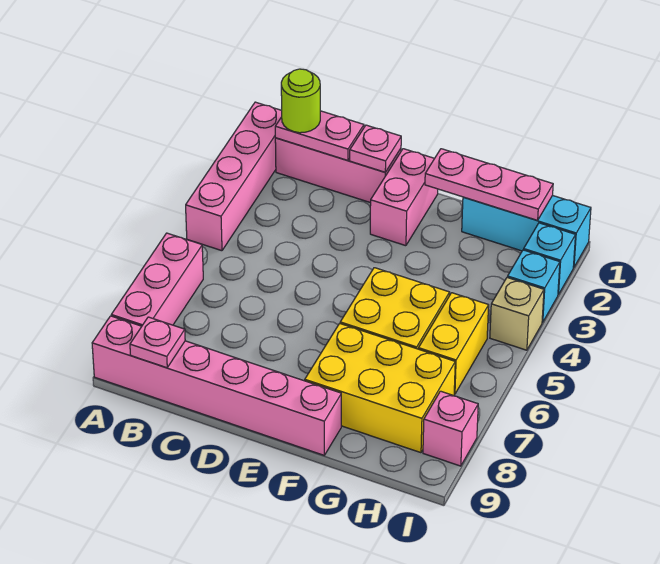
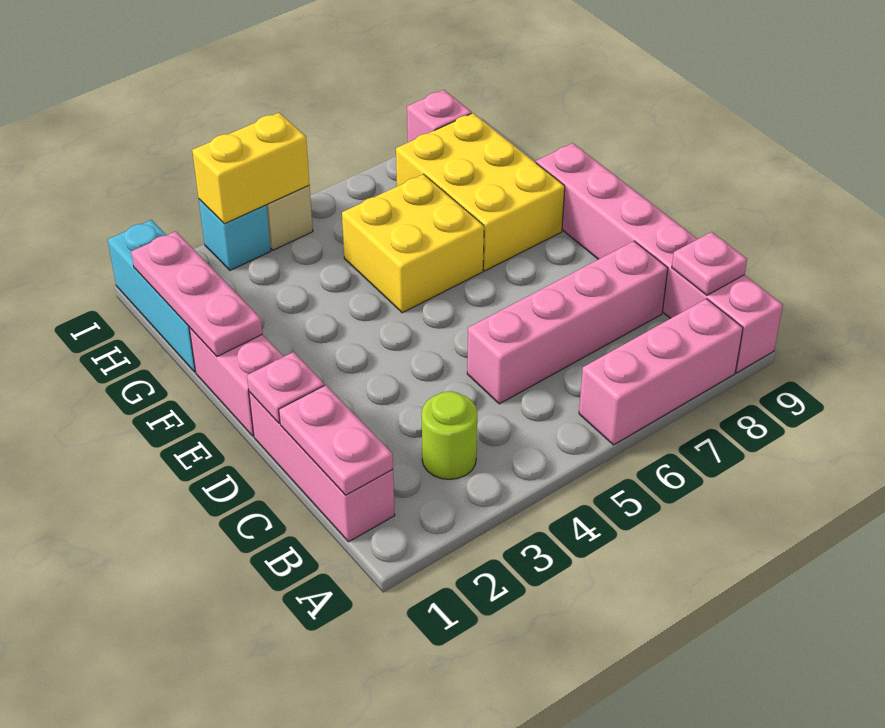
pink 1x4 brick [186,102,282,251] -> pink 1x4 brick moved to [467,241,668,404]
lime 1x1 round brick [281,69,320,133] -> lime 1x1 round brick moved to [422,391,477,480]
pink 1x2 brick [370,149,438,246] -> pink 1x2 brick turned to [189,328,284,436]
yellow 1x2 brick [419,293,489,394] -> yellow 1x2 brick moved to [192,113,310,224]
cyan 1x1 brick [524,223,575,295] -> none

